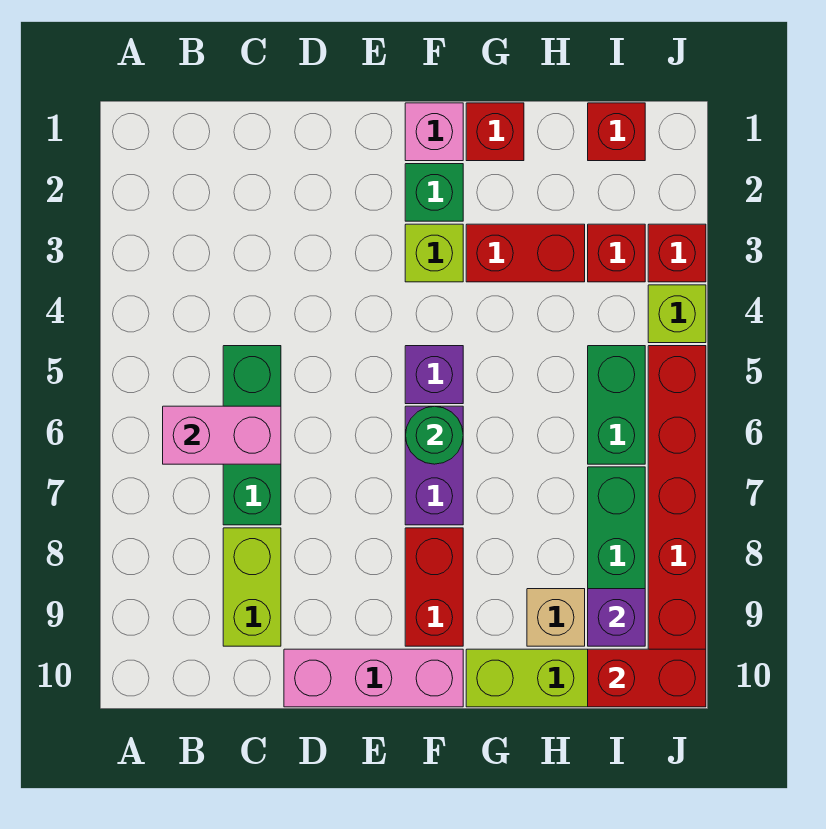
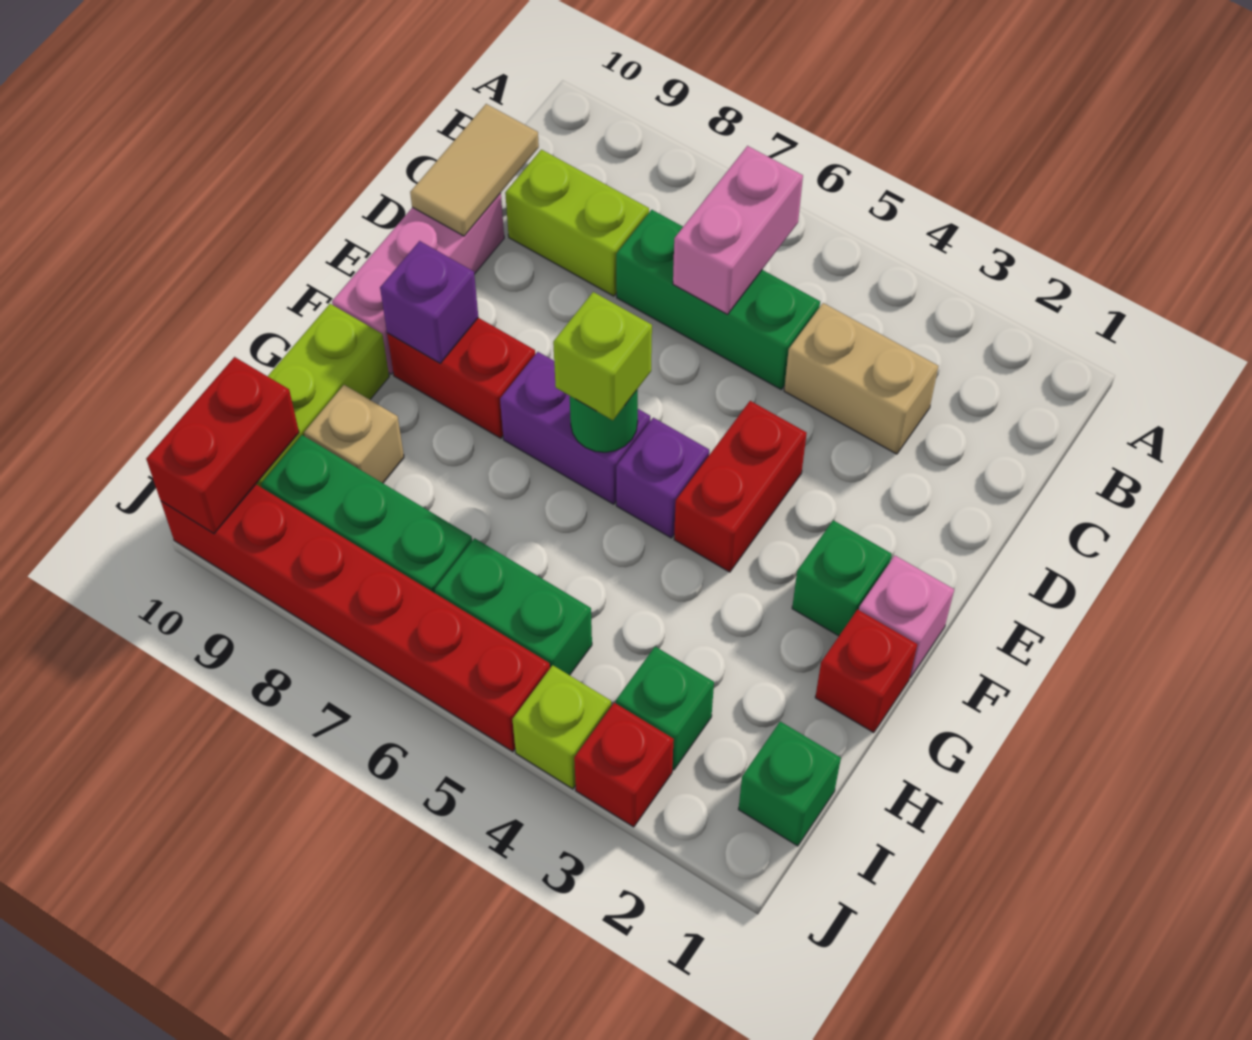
none -> tan 1x2 brick [784,303,938,454]
none -> tan 1x2 tile [410,104,539,236]
lime 1x1 brick [405,224,463,282] -> lime 1x1 brick moved to [553,292,652,420]
red 1x2 brick [466,224,585,282] -> red 1x2 brick moved to [674,401,807,572]
red 1x1 brick [588,103,645,161] -> green 1x1 brick [738,722,841,846]
red 1x1 brick [588,224,645,282] -> green 1x1 brick [616,647,714,770]
purple 1x1 brick [588,589,645,646] -> purple 1x1 brick moved to [380,241,478,363]

